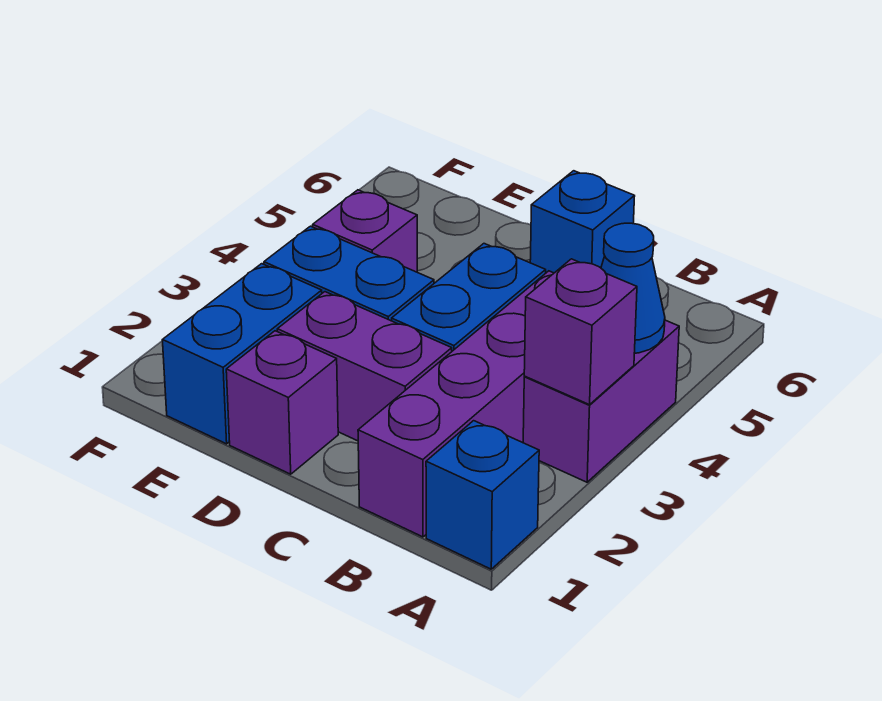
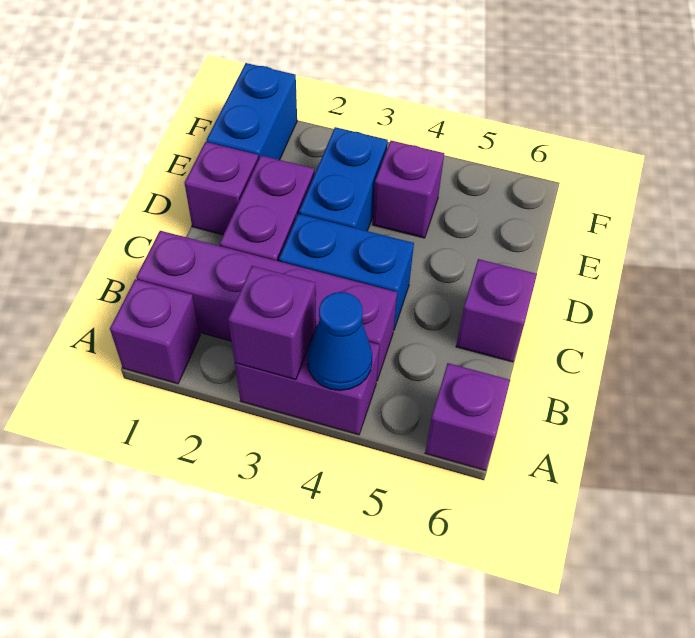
blue 1x1 brick [426,421,539,569] -> purple 1x1 brick [110,279,200,384]
none -> purple 1x1 brick [425,363,510,470]
blue 1x1 brick [530,171,635,273] -> purple 1x1 brick [456,259,537,362]
blue 1x2 brick [163,264,322,444] -> blue 1x2 brick turned to [206,63,297,160]

